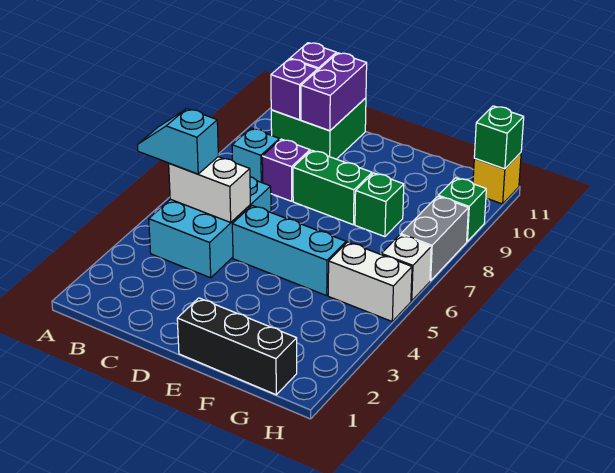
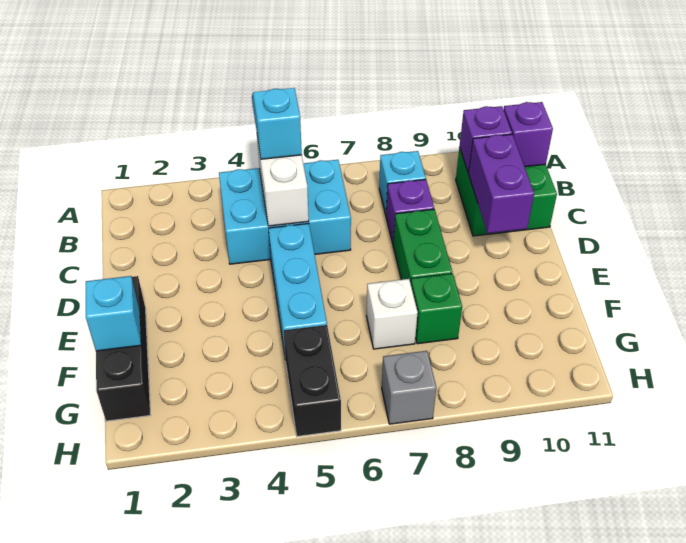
purple 1x2 brick [301,53,367,131] -> purple 1x2 brick turned to [469,134,534,233]
none -> cyan 1x1 brick [86,276,141,351]
white 1x2 brick [328,242,412,321] -> black 1x2 brick [284,325,341,436]
white 1x1 brick [381,235,431,301] -> white 1x1 brick moved to [367,279,418,349]
grey 1x2 brick [401,196,468,281] -> grey 1x1 brick [382,351,436,424]
green 1x1 brick [438,178,486,241] -> none
yellow 1x1 brick [473,153,521,204] -> none
green 1x1 brick [474,106,524,169] -> none

